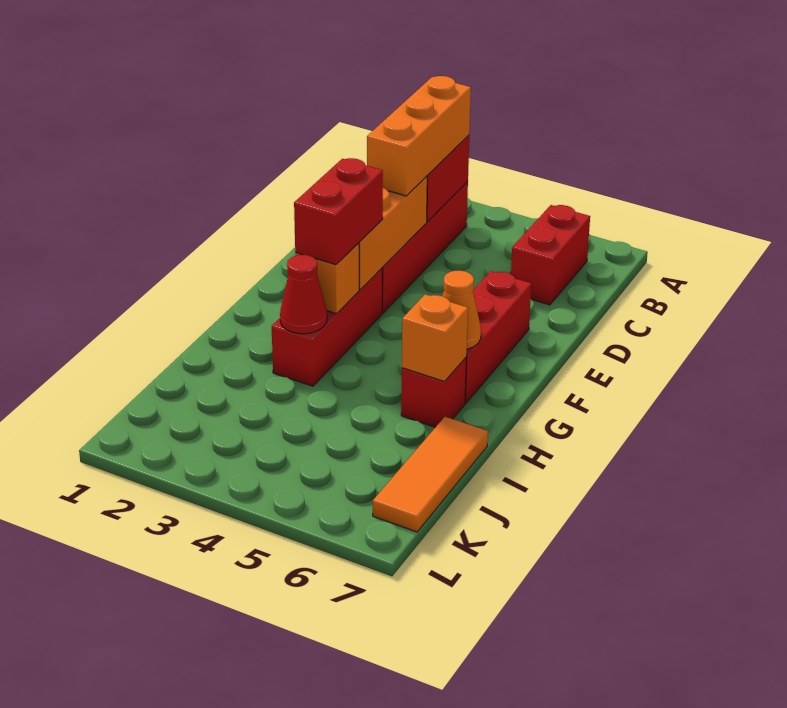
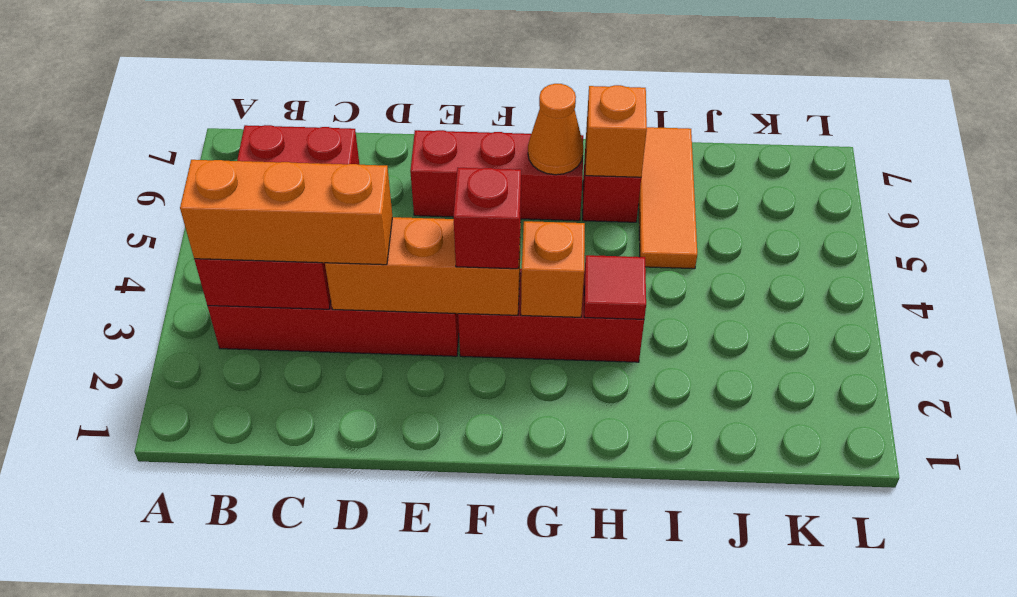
red 1x2 brick [294,158,383,265] -> red 1x1 brick [453,168,521,269]
red 1x1 cone [280,255,327,334] -> red 1x1 tile [584,255,646,319]
orange 1x3 tile [373,417,488,532] -> orange 1x3 tile turned to [639,127,697,269]

